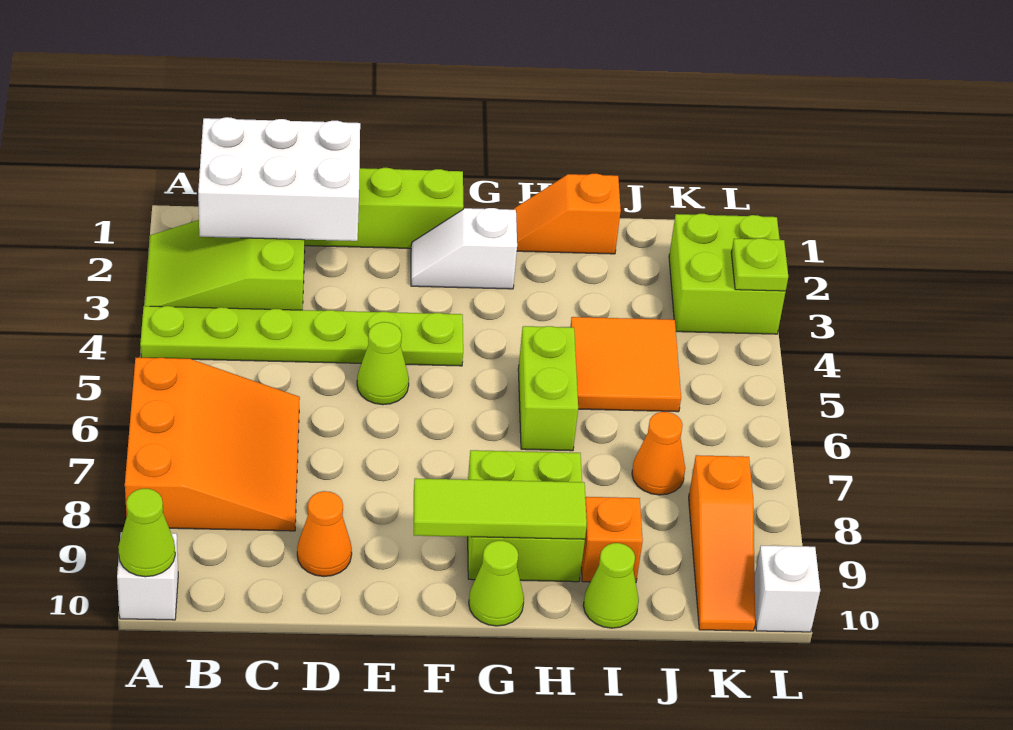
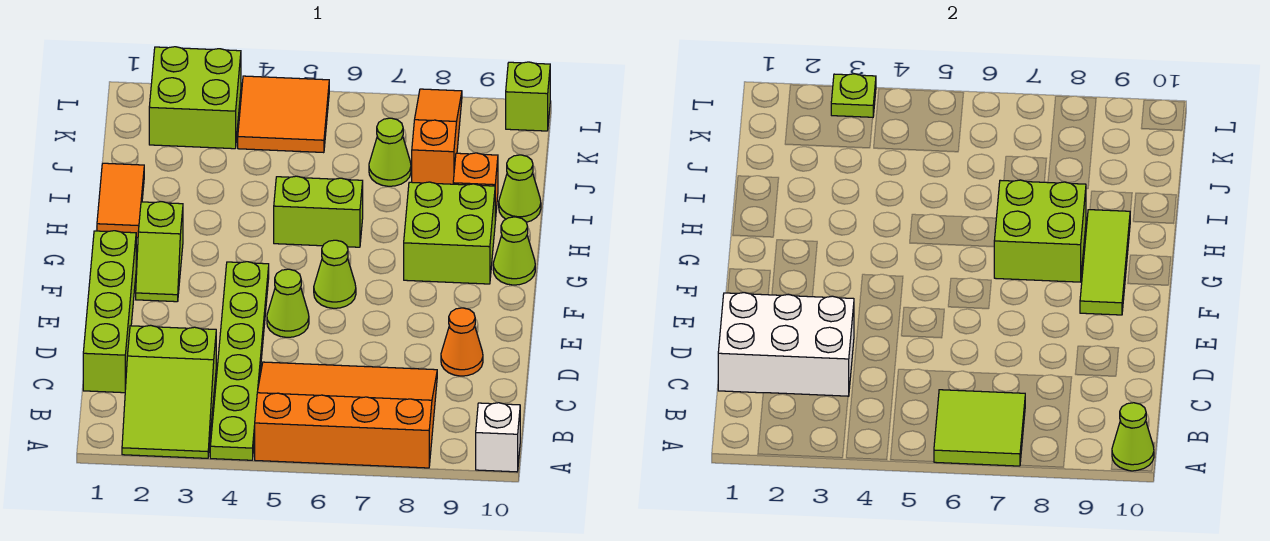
orange 3x3 slope [125,358,300,531] -> orange 3x4 slope [255,362,437,468]
none -> lime 2x2 tile [934,390,1025,466]
white 2x3 brick [198,117,360,241] -> white 2x3 brick turned to [718,293,854,396]
white 1x2 slope [411,208,517,289] -> lime 1x2 slope [136,202,183,302]
none -> lime 1x1 cone [314,240,356,308]
none -> lime 2x2 brick [994,180,1086,282]
orange 1x2 slope [514,174,621,254] -> orange 1x2 tile [97,163,144,238]
orange 2x2 tile [570,317,681,412] -> orange 2x2 tile moved to [238,76,329,153]
orange 1x1 cone [632,412,685,495] -> lime 1x1 cone [369,118,411,186]
orange 1x3 slope [689,455,755,631] -> orange 1x3 slope turned to [412,89,462,184]
white 1x1 brick [755,546,820,632] -> lime 1x1 brick [506,62,550,131]

